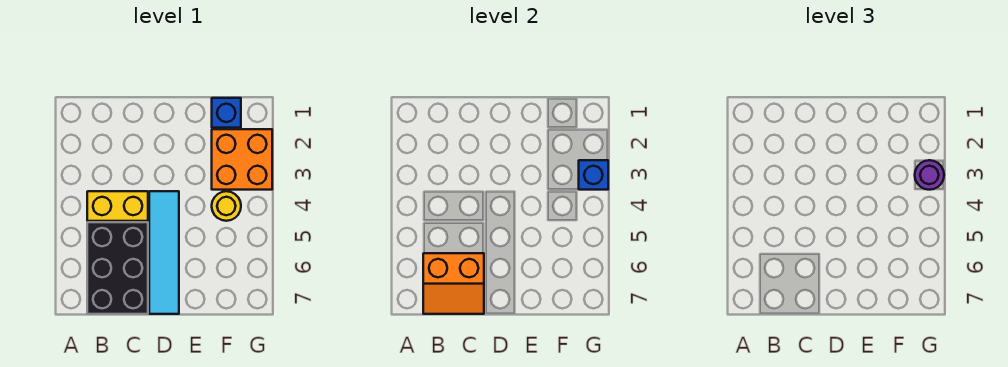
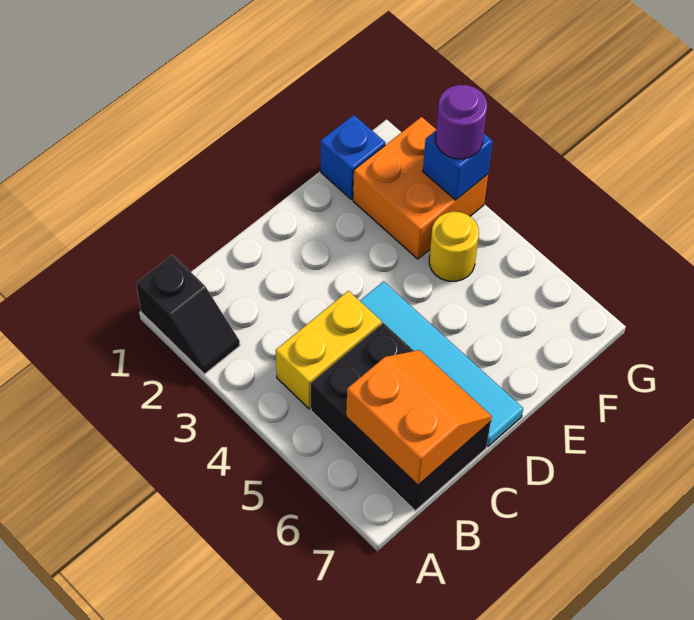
none -> black 1x2 slope [136,255,240,374]
orange 2x2 slope [423,253,484,314] -> orange 2x2 slope turned to [346,350,492,485]

